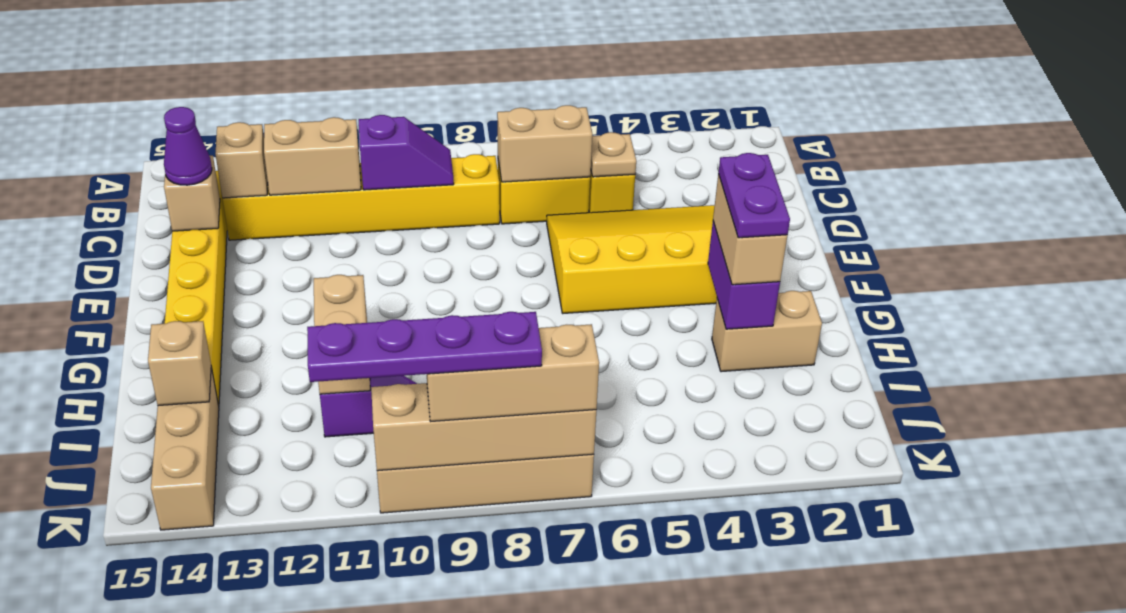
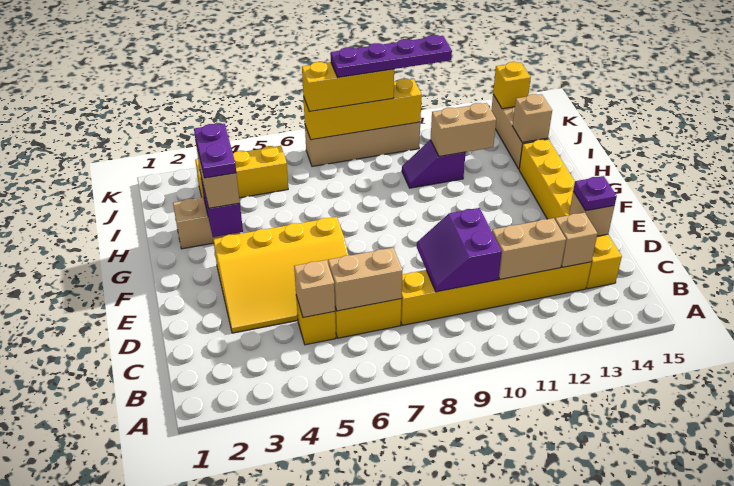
tan 1x1 plate [591,132,636,177] -> tan 1x1 brick [294,260,335,318]
purple 1x2 slope [359,115,454,190] -> purple 2x2 slope [417,208,502,292]
purple 1x1 cone [164,107,212,185] -> purple 1x1 plate [573,176,617,211]
tan 1x2 brick [314,275,370,394] -> tan 1x2 brick turned to [431,103,496,156]
none -> yellow 1x3 brick [195,146,288,198]
tan 1x4 brick [371,383,596,471] -> yellow 1x4 brick [303,79,422,140]
tan 1x3 brick [427,324,599,421] -> yellow 1x3 brick [302,62,394,112]
none -> yellow 1x1 brick [493,62,531,109]

